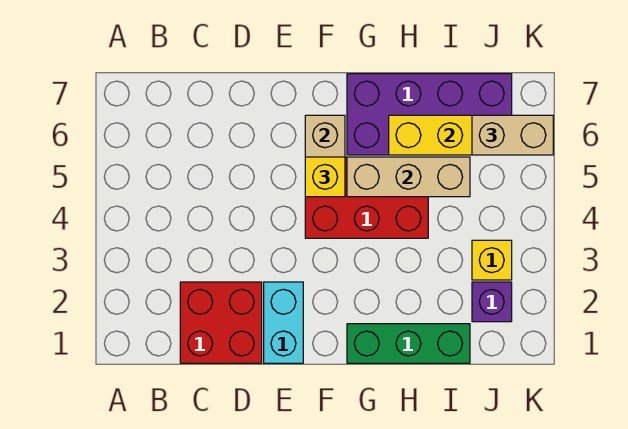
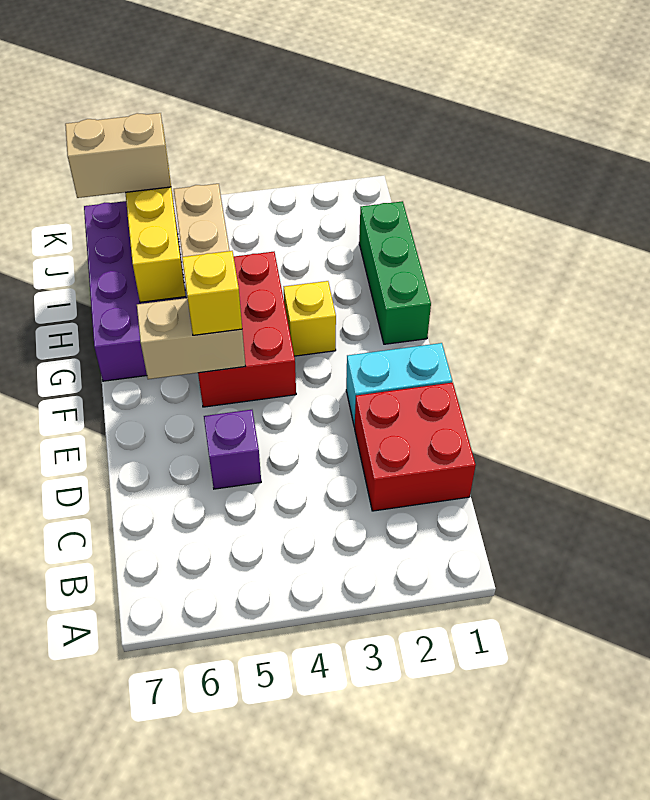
purple 1x1 brick [472,282,512,322] -> purple 1x1 brick moved to [204,410,261,489]
yellow 1x1 brick [472,240,512,280] -> yellow 1x1 brick moved to [284,281,336,356]
tan 1x2 brick [472,115,553,155] -> tan 1x2 brick turned to [65,113,171,198]

